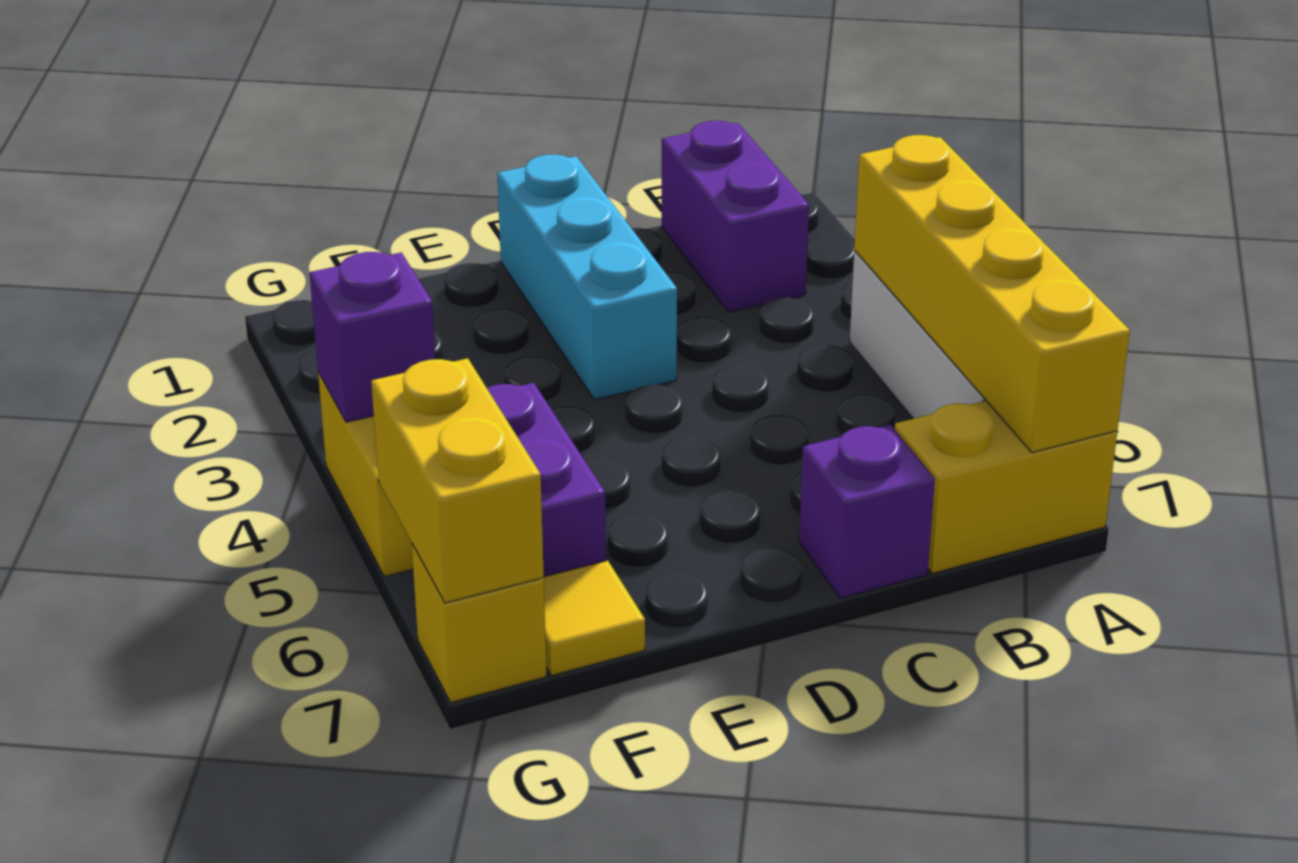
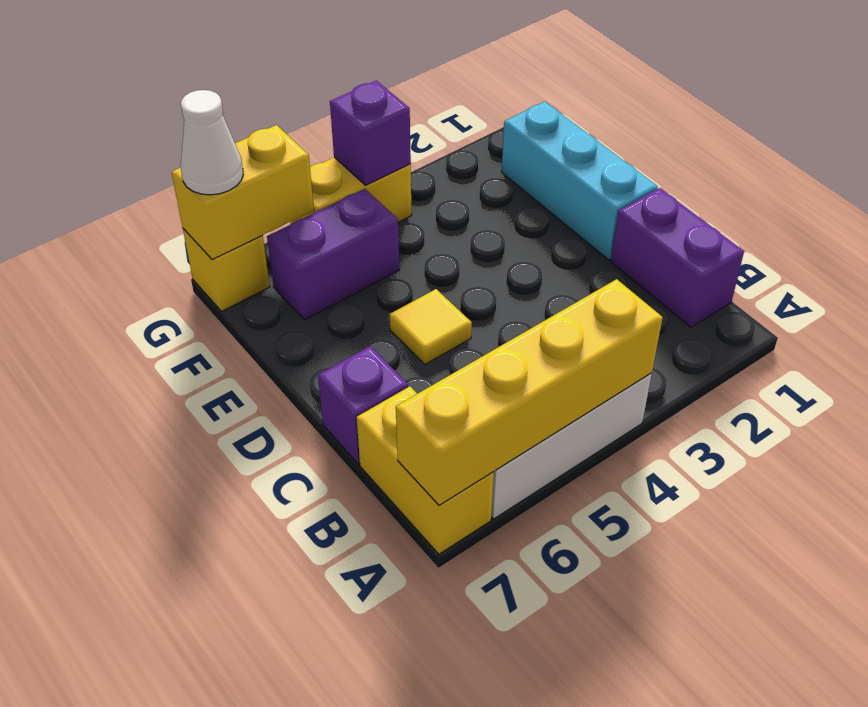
purple 1x2 brick [662,121,809,312] -> purple 1x2 brick turned to [611,188,744,327]
cyan 1x3 brick [497,155,677,400] -> cyan 1x3 brick turned to [502,102,658,260]
yellow 1x1 tile [543,561,645,676] -> yellow 1x1 tile moved to [390,289,472,364]
none -> white 1x1 cone [181,90,243,195]

